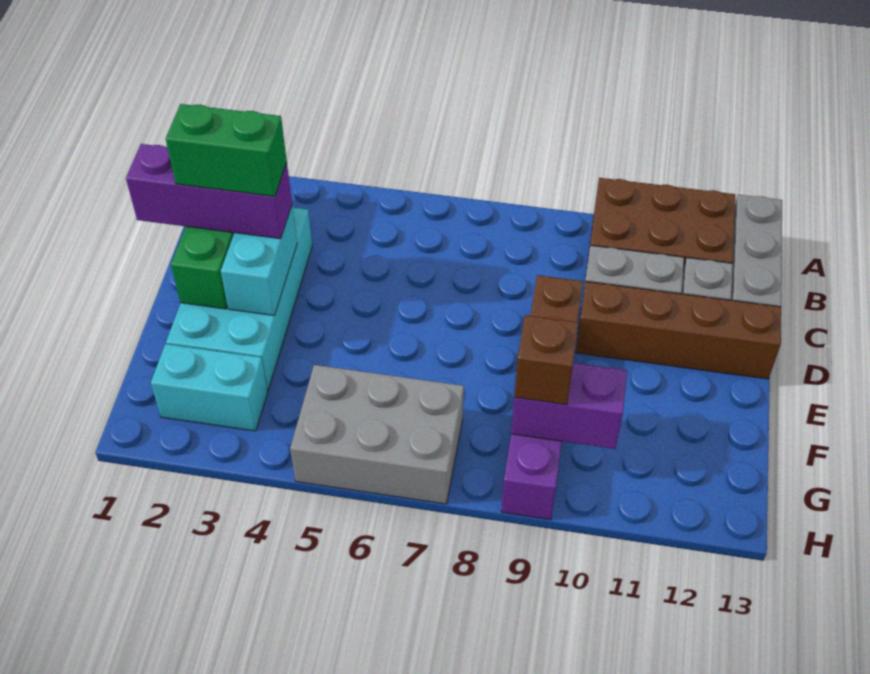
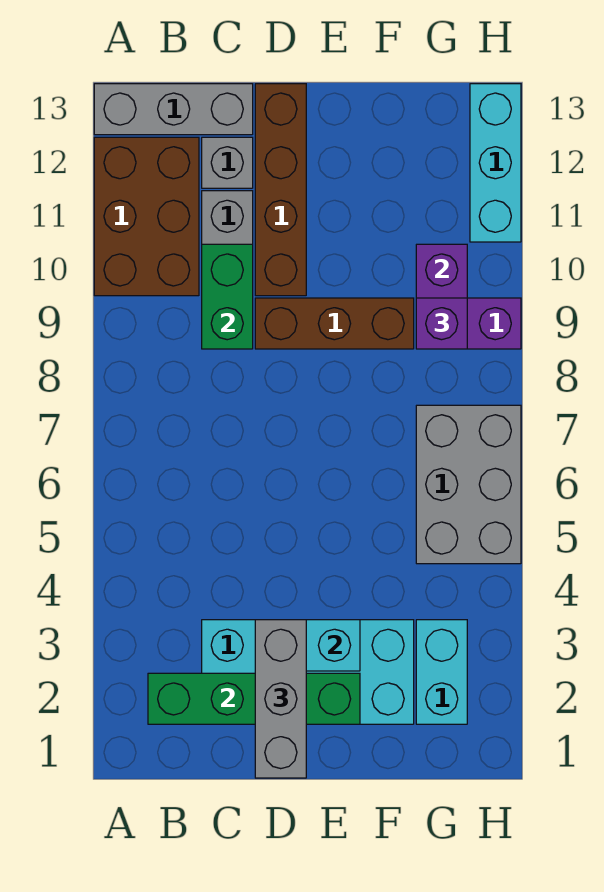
purple 1x3 brick [126,144,292,239] -> grey 1x3 brick [255,620,306,778]
green 1x2 brick [166,104,287,196] -> green 1x2 brick moved to [202,244,253,349]
brown 1x1 brick [514,315,578,405] -> purple 1x1 brick [416,298,467,349]
none -> cyan 1x3 brick [470,84,521,242]

